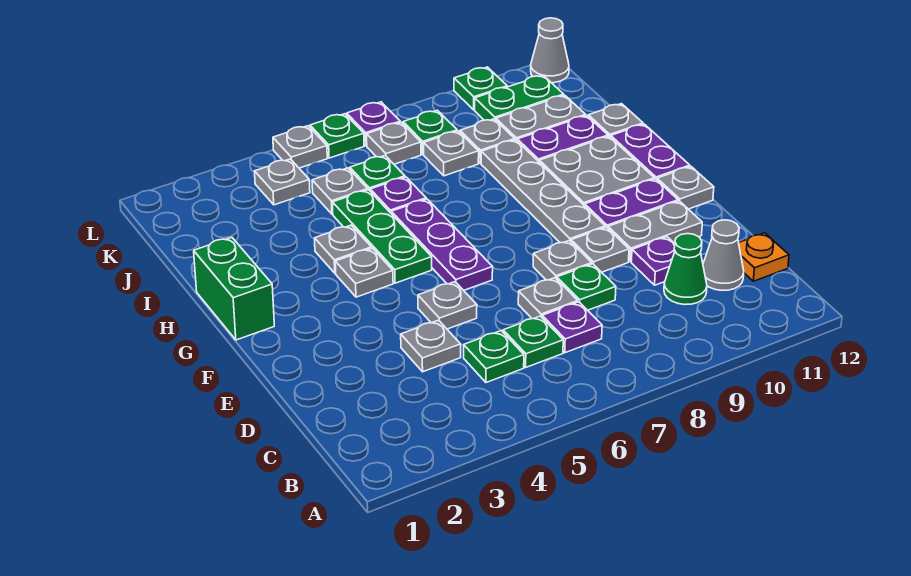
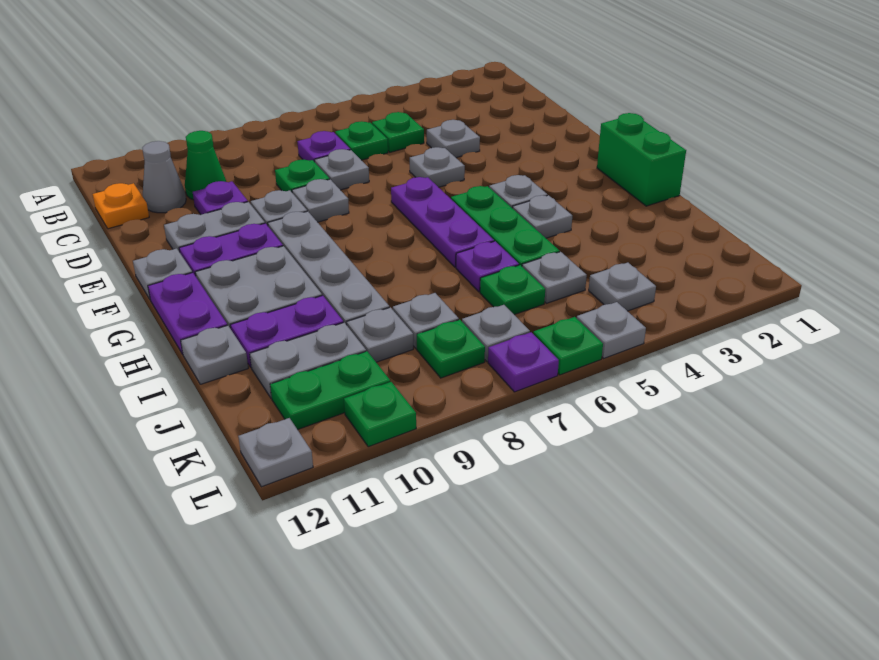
grey 1x1 cone [531,18,569,83] -> grey 1x1 plate [238,418,313,487]

